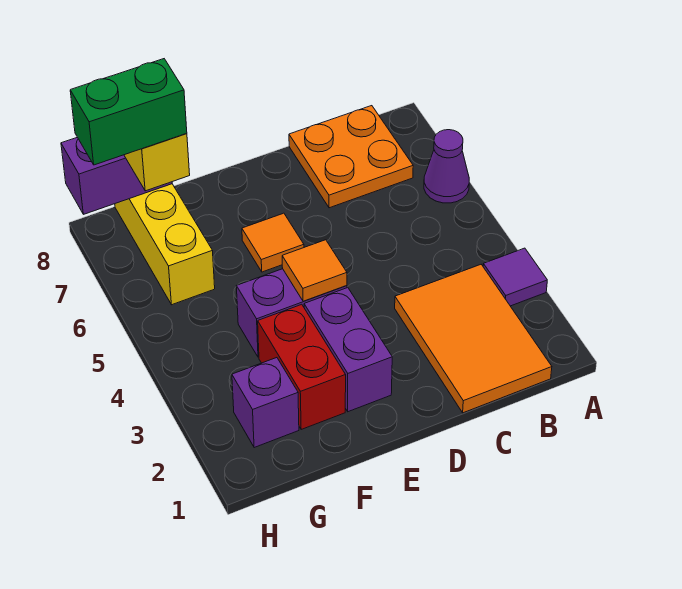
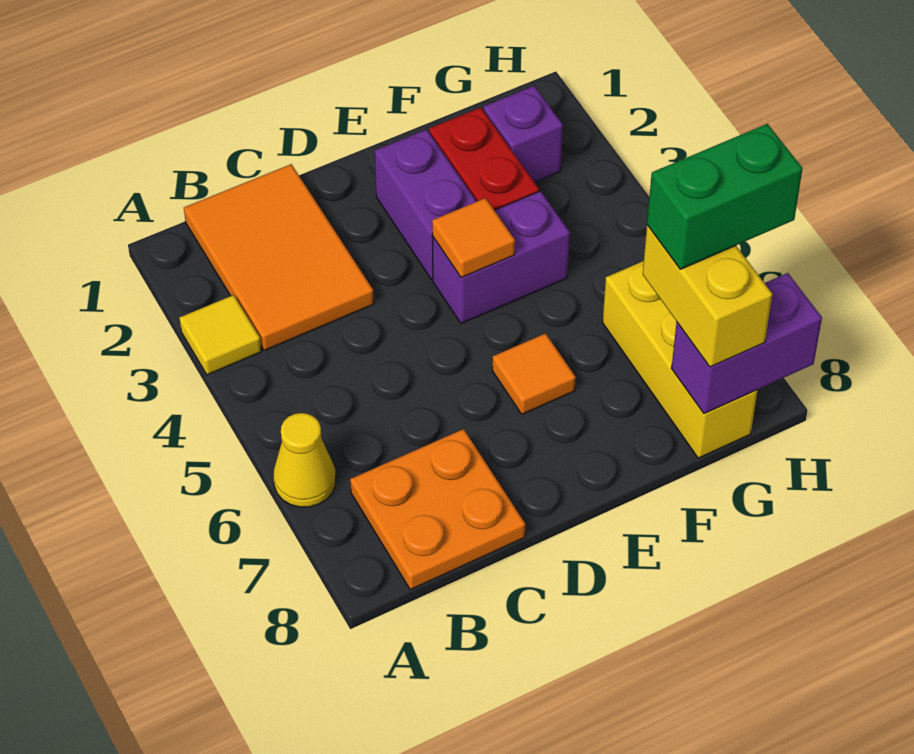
purple 1x1 tile [483,248,547,306] -> yellow 1x1 tile [179,295,261,375]
purple 1x1 cone [424,130,469,203] -> yellow 1x1 cone [273,413,336,507]

